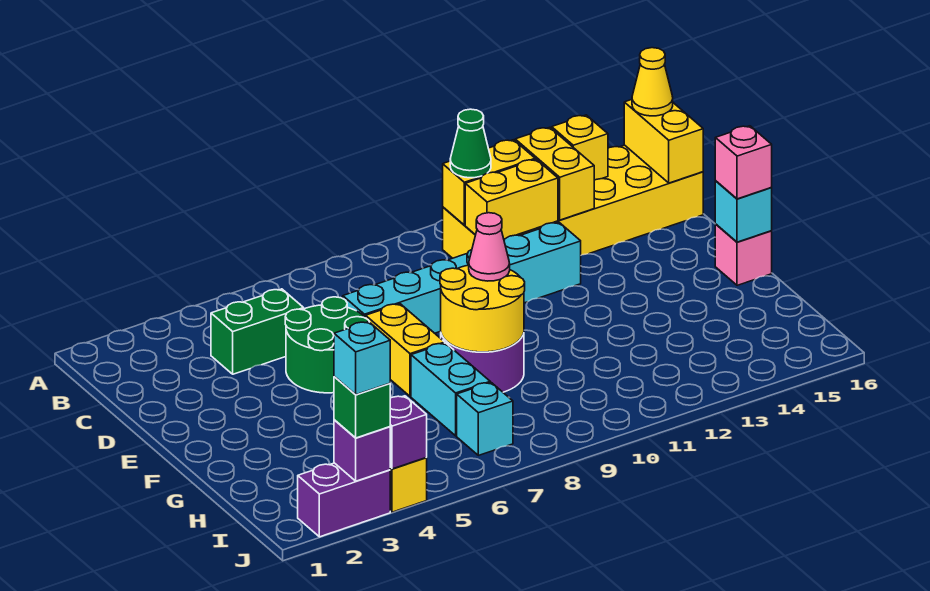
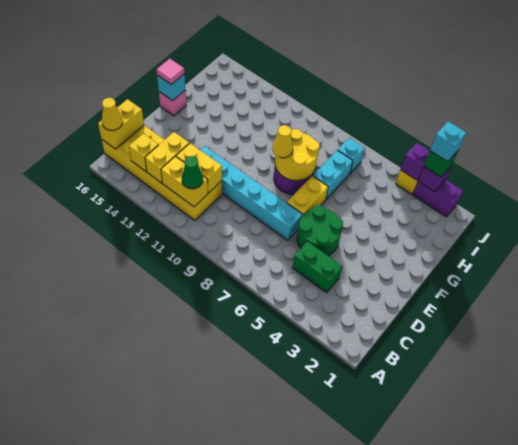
pink 1x1 cone [469,213,510,281] -> yellow 1x1 cone [272,125,293,158]
pink 1x1 brick [715,126,772,199] -> pink 1x1 tile [157,59,185,84]

